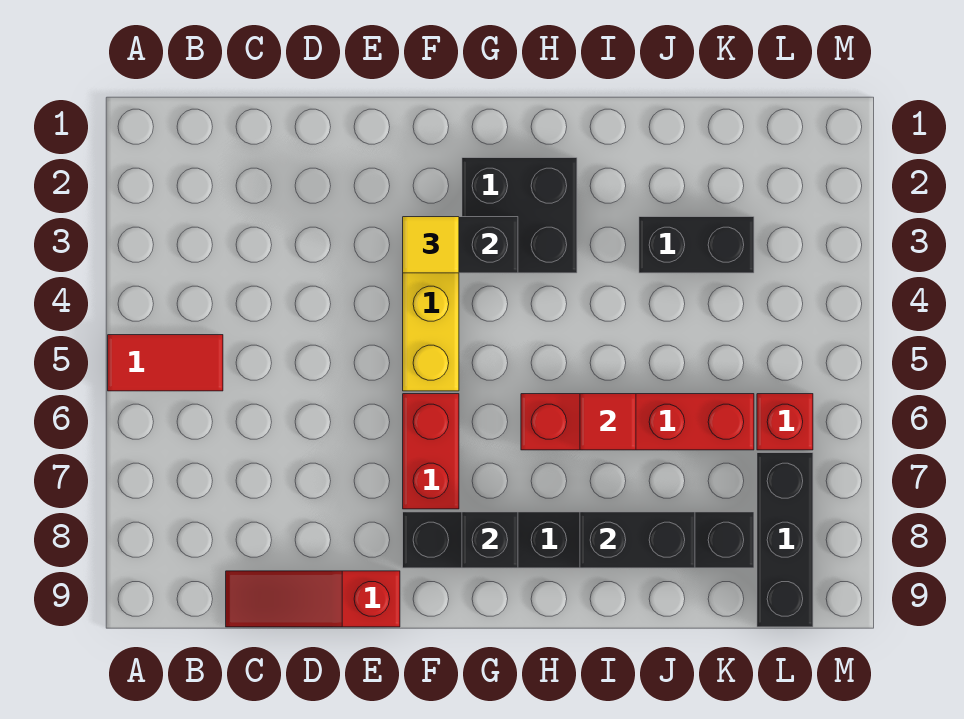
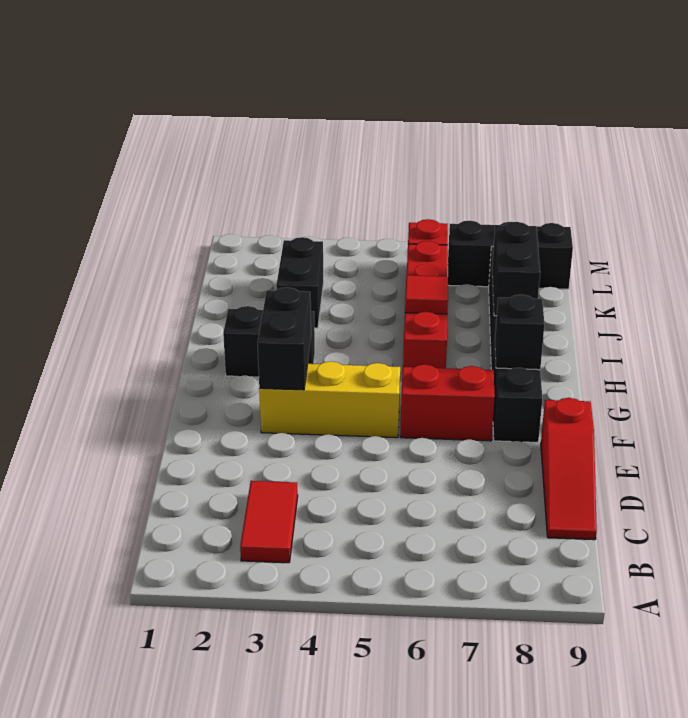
red 1x2 tile [108,335,223,391] -> red 1x2 tile moved to [240,481,298,563]
yellow 1x1 tile [403,217,459,273] -> none
black 2x2 brick [462,158,577,273] -> black 1x2 brick [223,306,315,377]

